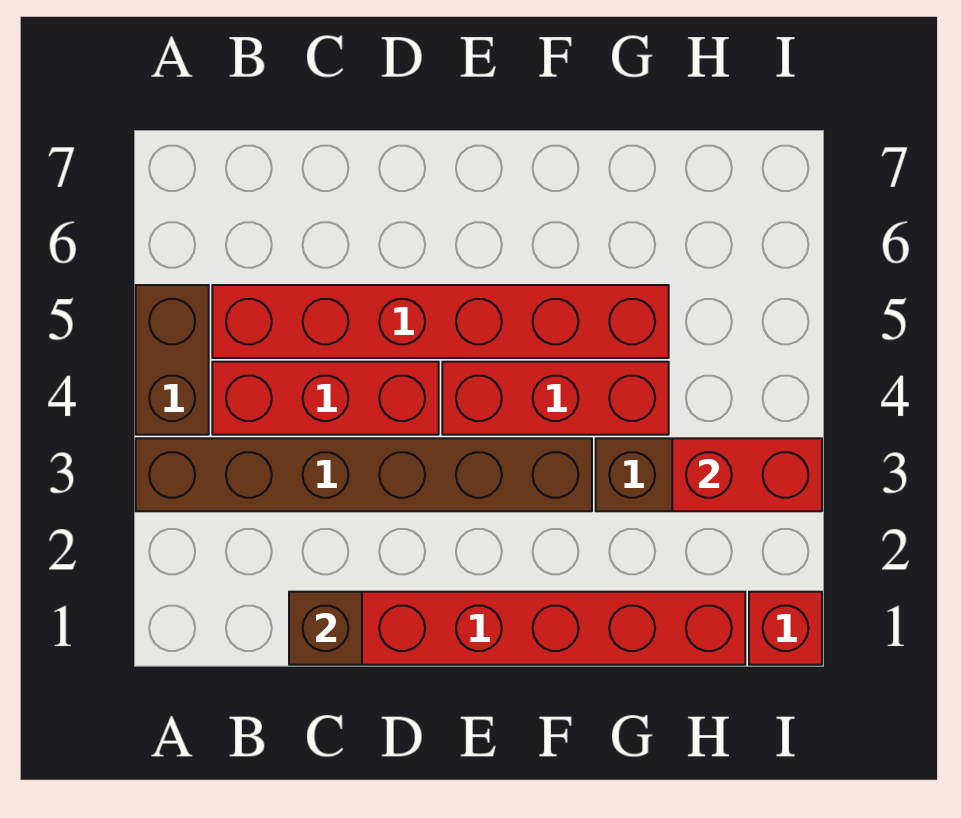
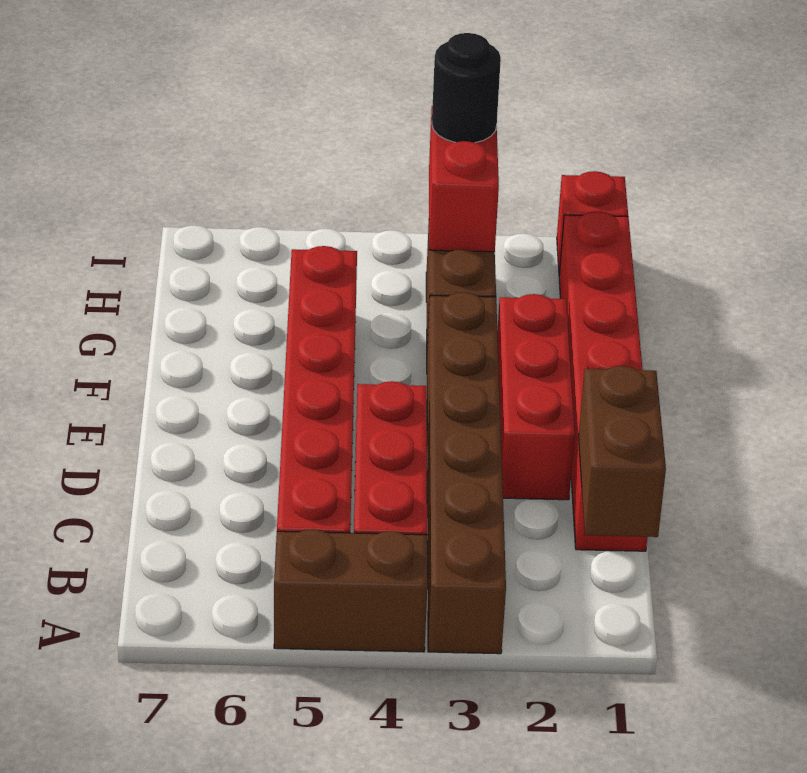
brown 1x1 brick [289,592,362,665] -> brown 1x2 brick [579,366,666,537]
red 1x3 brick [442,362,669,435] -> red 1x3 brick moved to [497,294,575,500]
none -> black 1x1 round brick [432,33,501,143]

